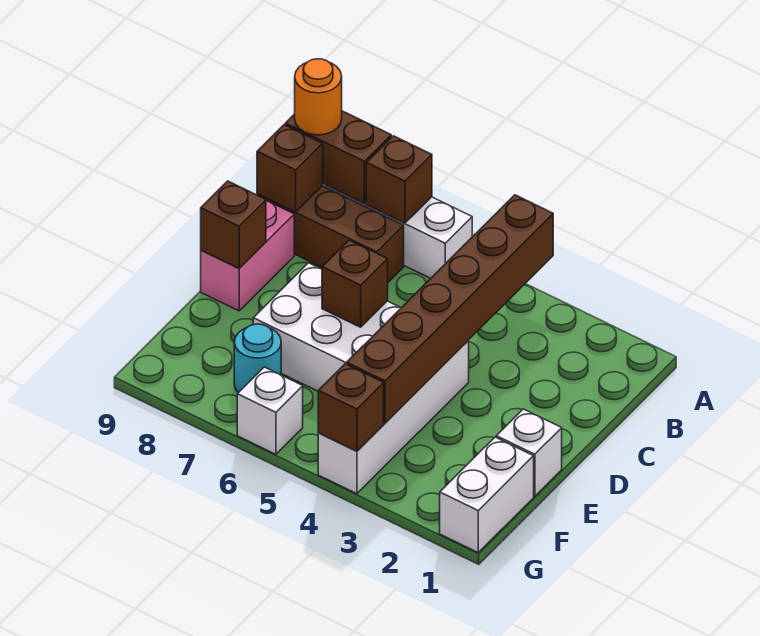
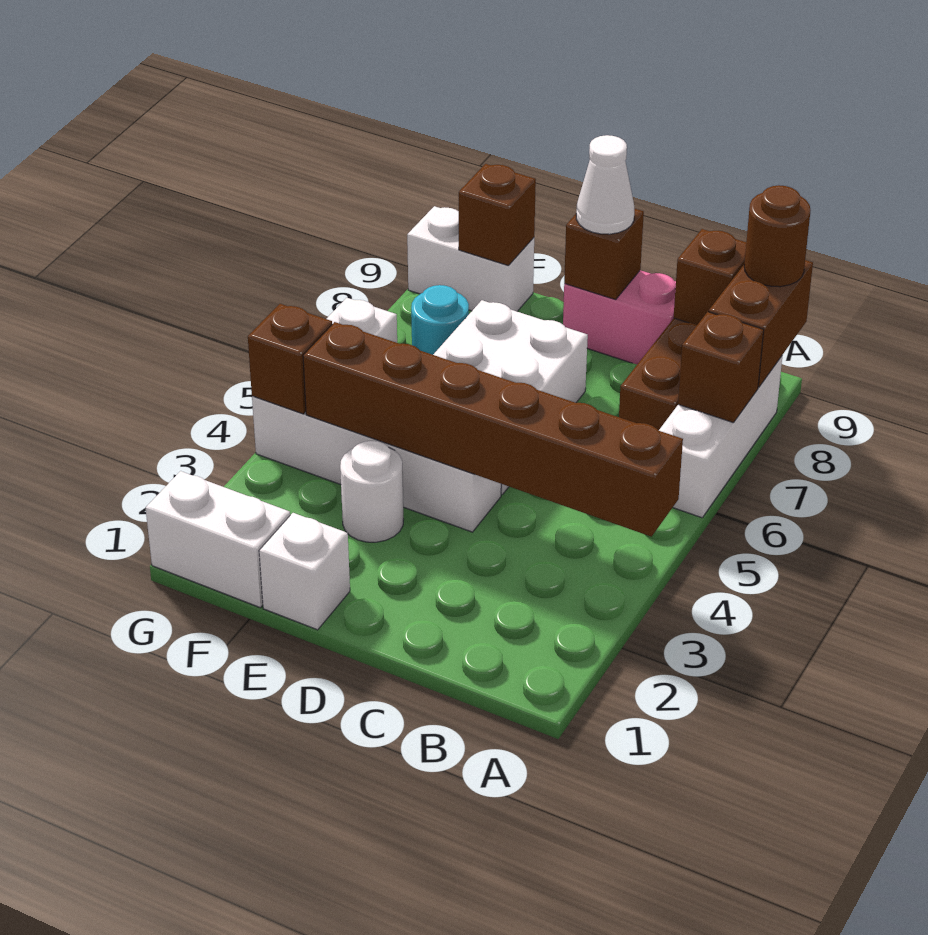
orange 1x1 round brick [295,59,342,135] -> brown 1x1 round brick [744,185,811,287]
brown 1x1 brick [322,240,388,327] -> brown 1x1 brick moved to [459,164,536,266]
none -> white 1x1 cone [576,135,634,234]
none -> white 1x1 round brick [340,441,403,542]
none -> white 1x2 brick [407,206,534,311]

